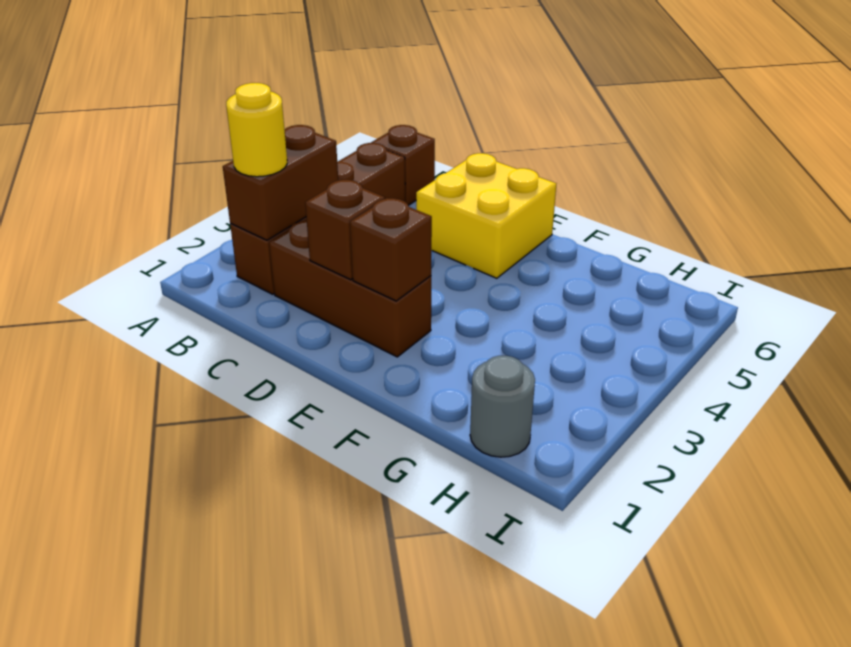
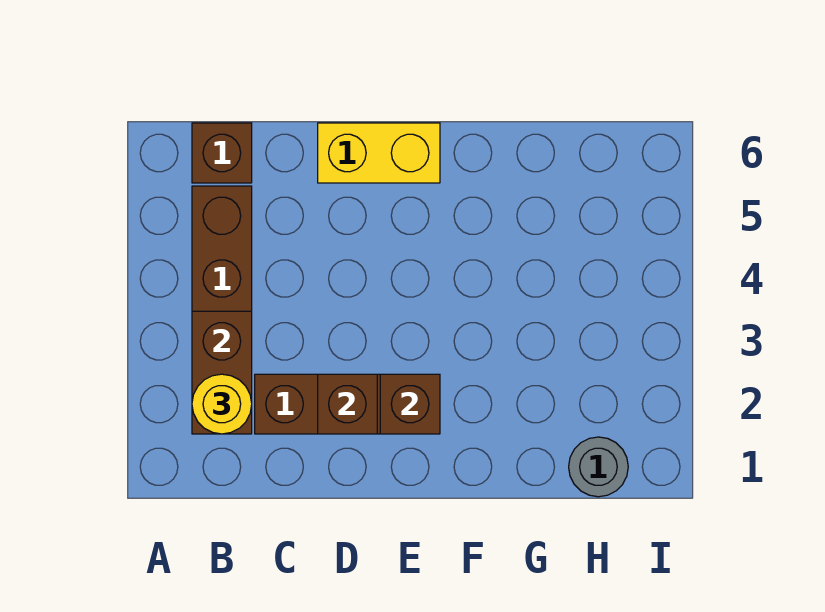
yellow 2x2 brick [416,153,556,278] -> yellow 1x2 brick [318,123,440,183]

